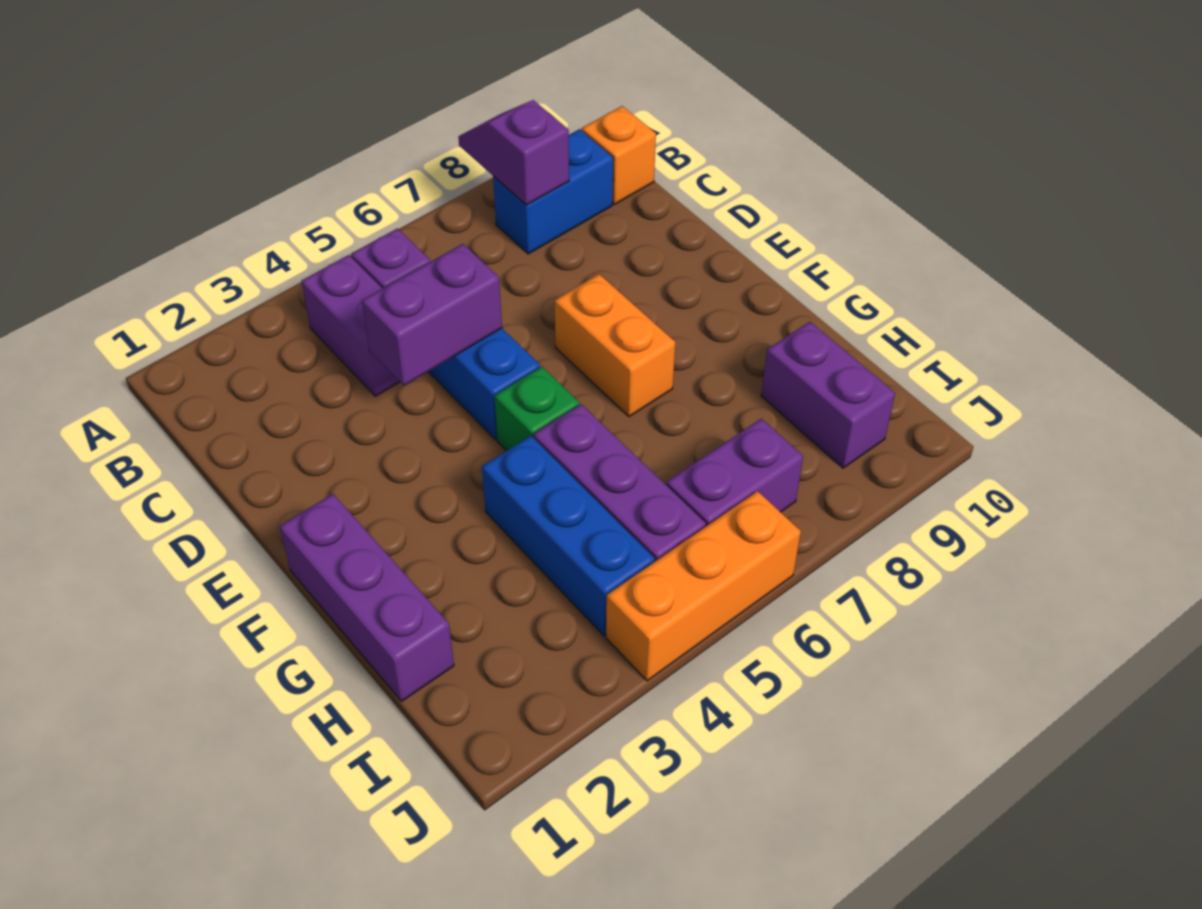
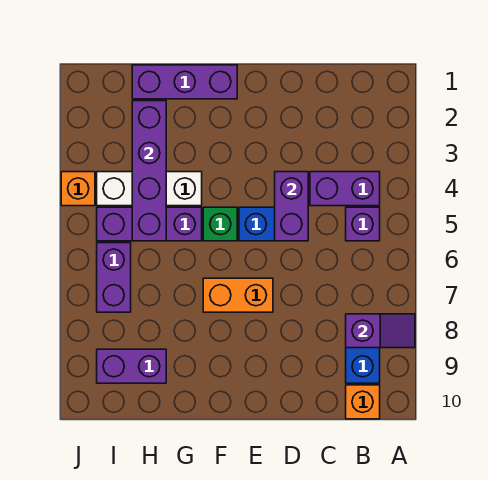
blue 1x3 brick [482,436,655,636] -> white 1x3 brick [97,172,202,206]
none -> purple 1x4 brick [132,101,166,241]
orange 1x3 brick [606,491,801,681] -> orange 1x1 brick [61,172,95,206]

